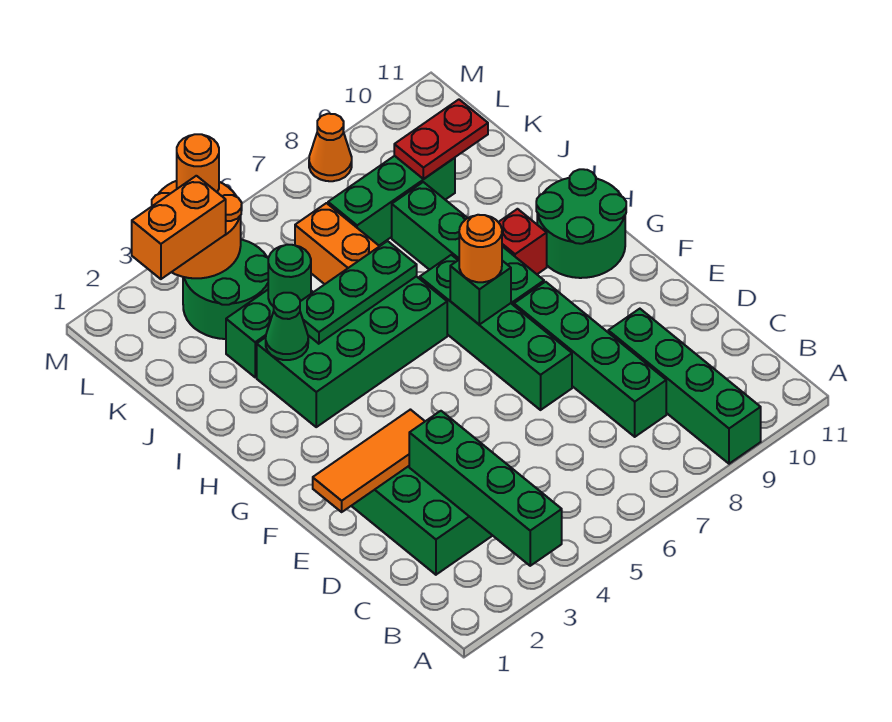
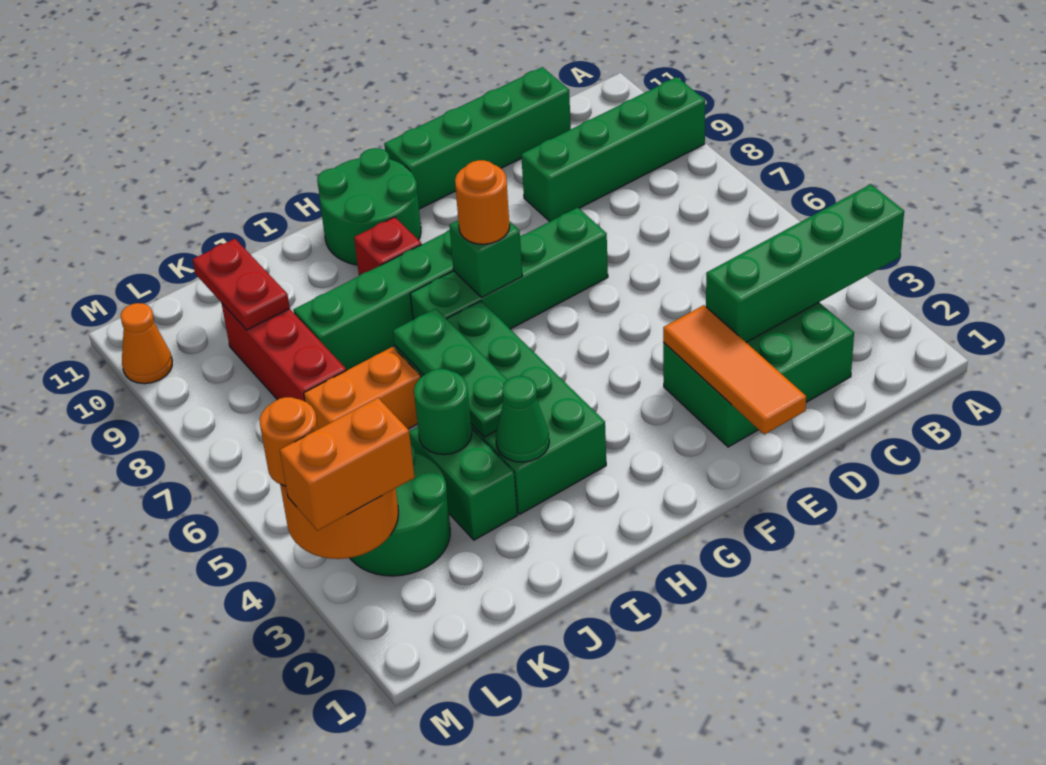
green 1x4 brick [514,282,666,437] -> green 1x4 brick moved to [384,67,571,209]
green 1x3 brick [328,156,455,245] -> red 1x3 brick [222,304,346,401]
orange 1x2 brick [132,176,226,279] -> orange 1x2 brick turned to [280,398,415,531]
orange 1x1 cone [309,114,352,181] -> orange 1x1 cone moved to [121,303,172,384]

